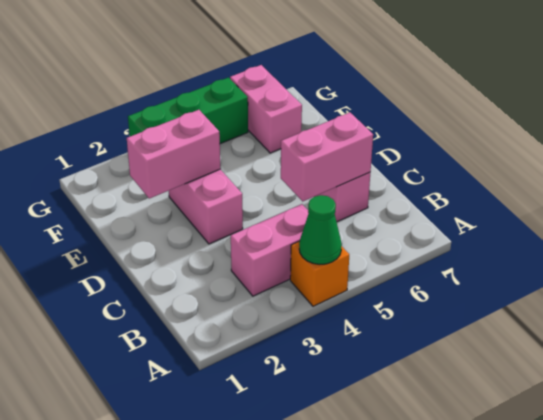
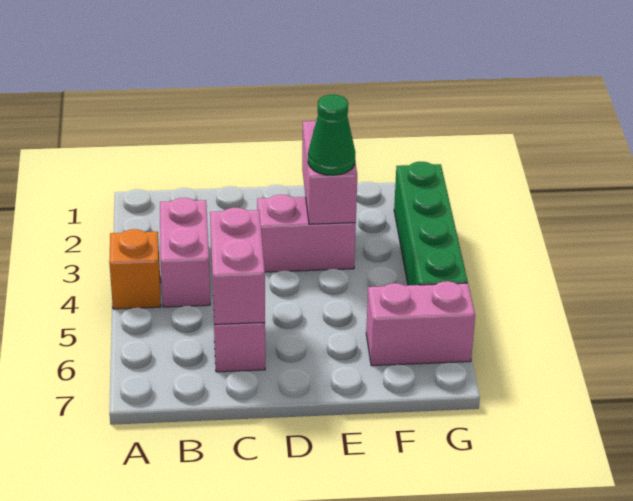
green 1x1 cone [299,195,342,264] -> green 1x1 cone moved to [308,95,356,175]
green 1x3 brick [128,77,248,144] -> green 1x4 brick [394,162,468,285]

